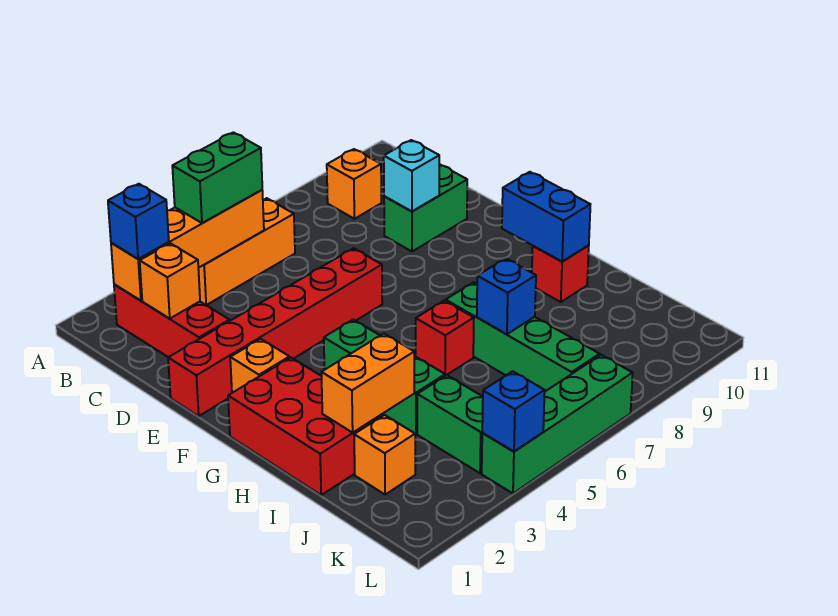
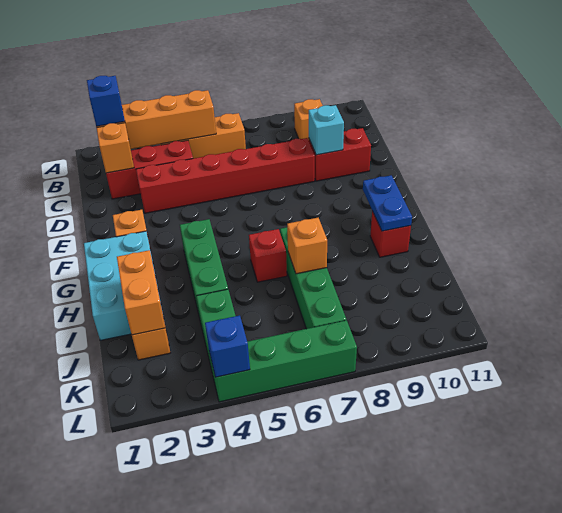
red 1x3 brick [114,284,229,357] -> red 1x3 brick turned to [106,140,193,199]
green 1x2 brick [172,132,262,223] -> none
green 1x2 brick [384,164,467,251] -> red 1x2 brick [309,128,371,181]
red 1x6 brick [168,248,382,416] -> red 1x6 brick moved to [136,138,315,213]
red 2x3 brick [228,358,383,495] -> cyan 2x3 brick [84,231,159,340]
blue 1x2 brick [502,172,590,262] -> blue 1x2 plate [363,175,412,231]
orange 1x2 brick [321,334,414,433] -> orange 1x2 brick turned to [117,250,165,335]
blue 1x1 brick [477,258,536,334] -> orange 1x1 brick [287,218,327,274]

